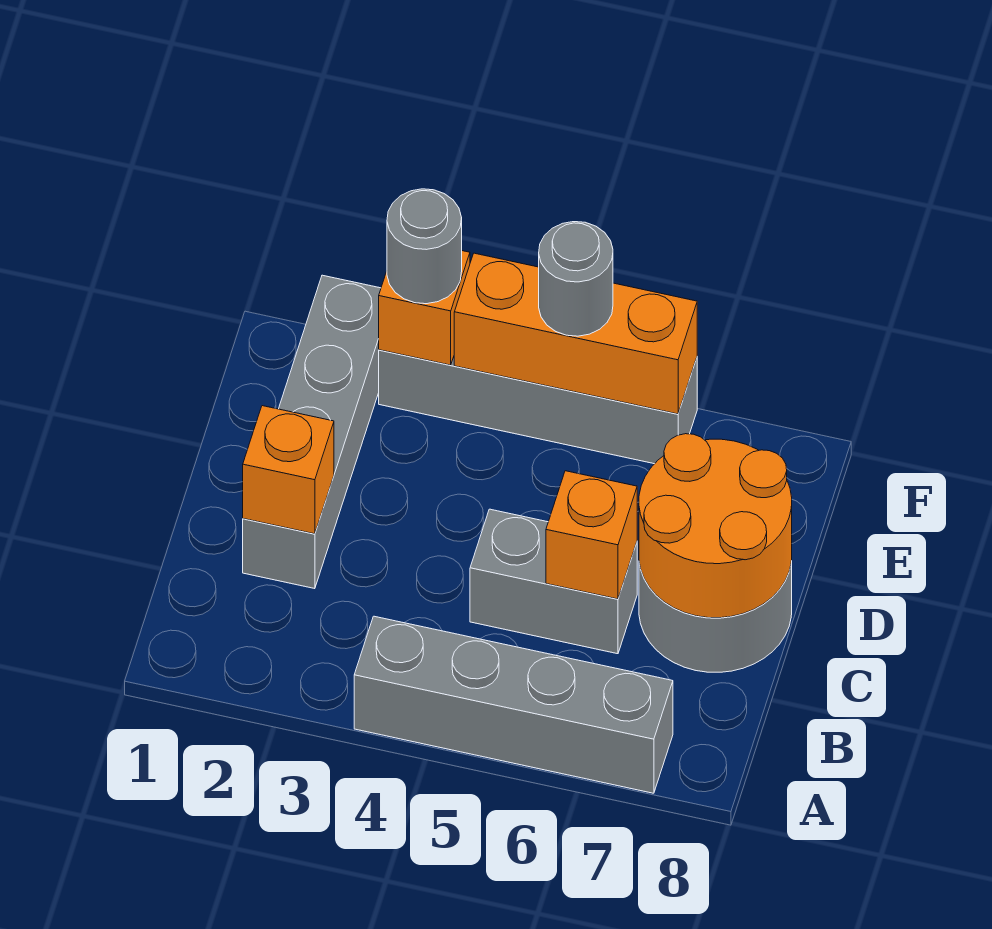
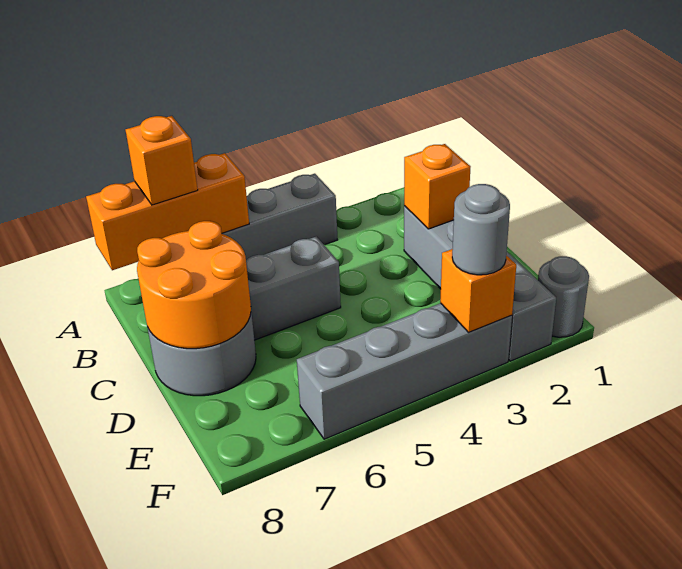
orange 1x1 brick [546,471,637,599] -> orange 1x1 brick moved to [126,116,198,205]
orange 1x3 brick [454,253,697,414] -> orange 1x3 brick moved to [86,153,249,270]
grey 1x1 round brick [539,222,613,336] -> grey 1x1 round brick moved to [538,256,589,337]

